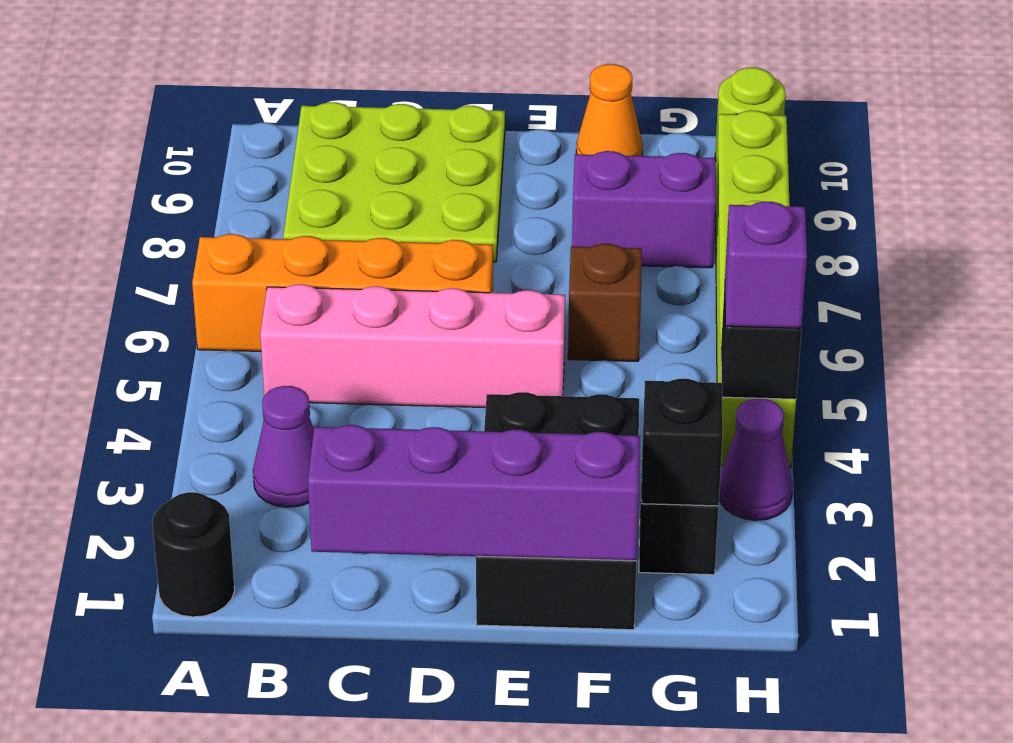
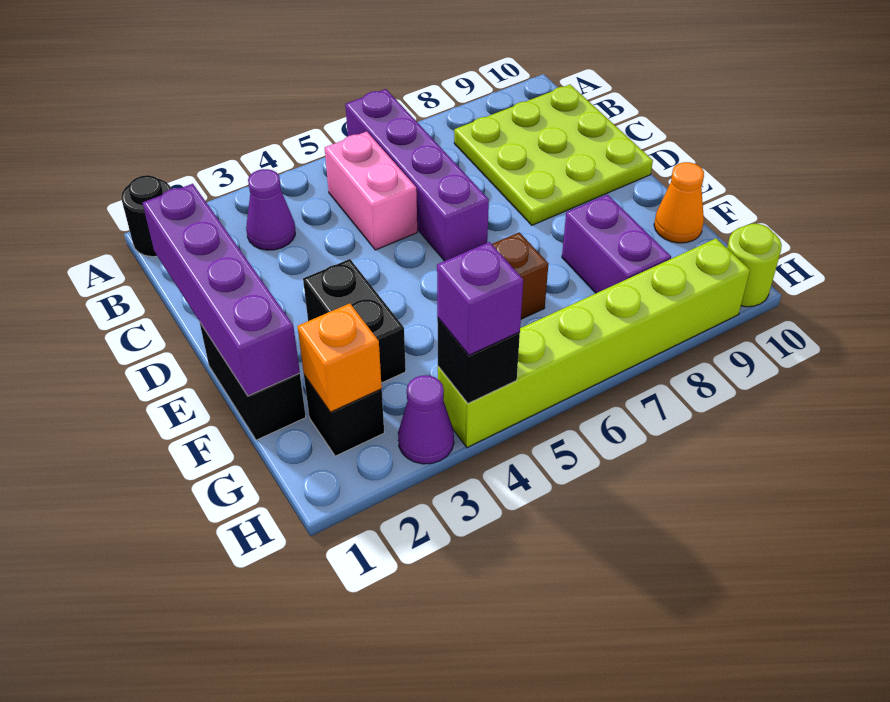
orange 1x4 brick [192,234,493,351] -> purple 1x4 brick [345,89,489,261]
pink 1x4 brick [260,284,565,408] -> pink 1x2 brick [325,132,417,250]
black 1x1 brick [641,379,723,506] -> orange 1x1 brick [298,304,382,412]

